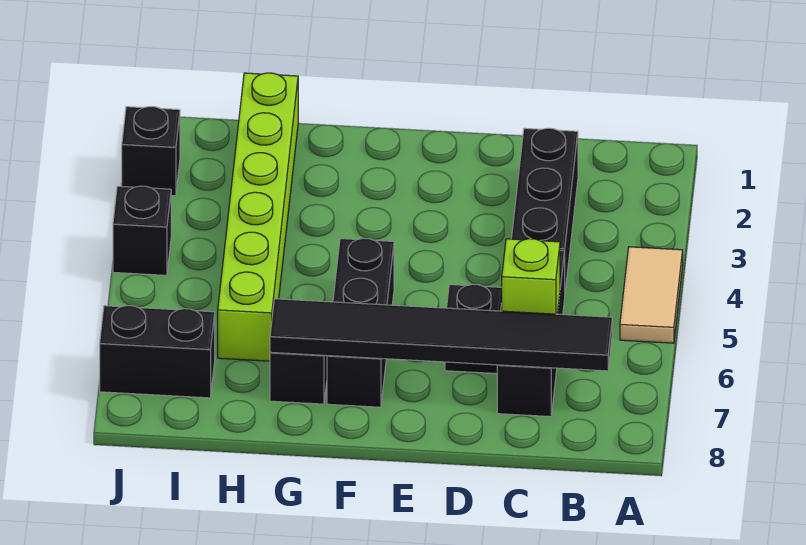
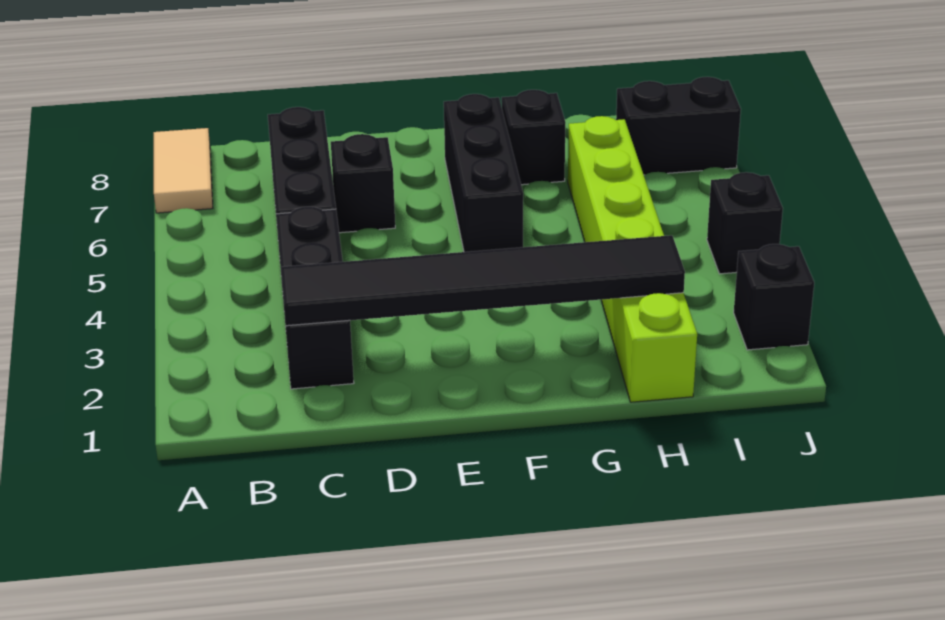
tan 1x2 tile [620,247,683,343] -> tan 1x2 tile moved to [154,128,213,213]
black 1x6 tile [270,299,612,371] -> black 1x6 tile moved to [280,235,685,326]
lime 1x1 brick [502,239,560,314] -> none

